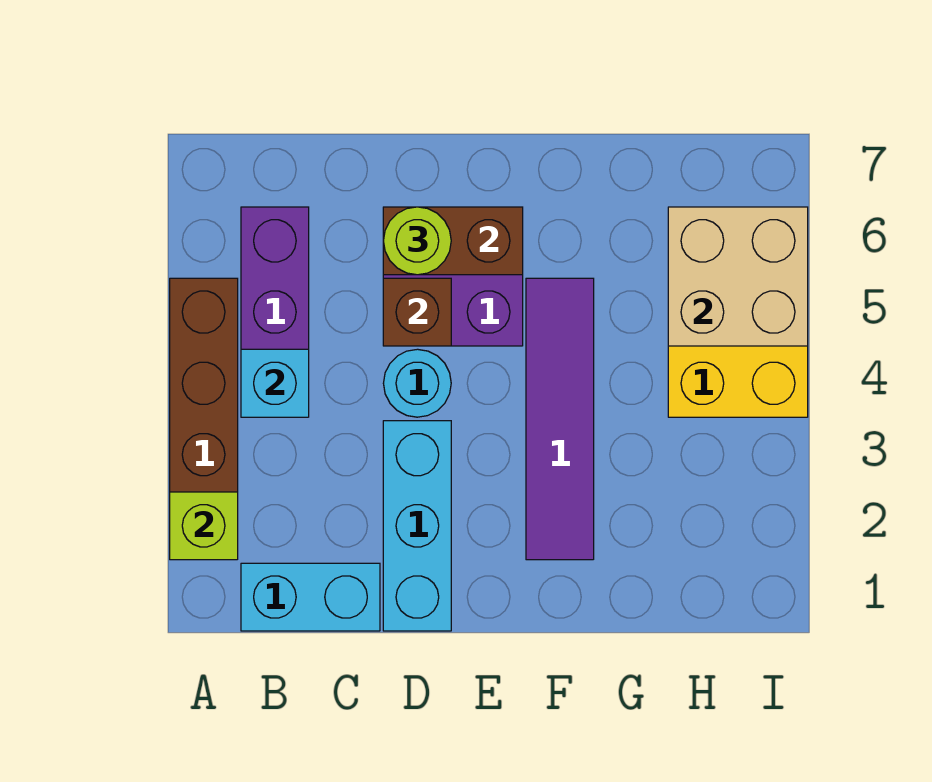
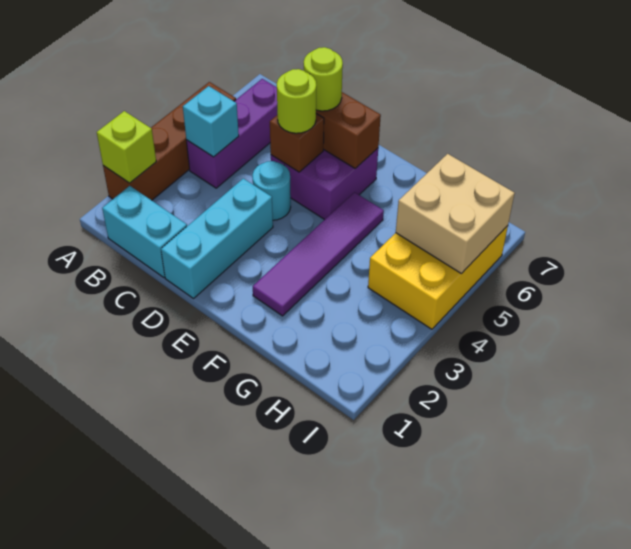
none -> lime 1x1 round brick [277,69,316,133]

